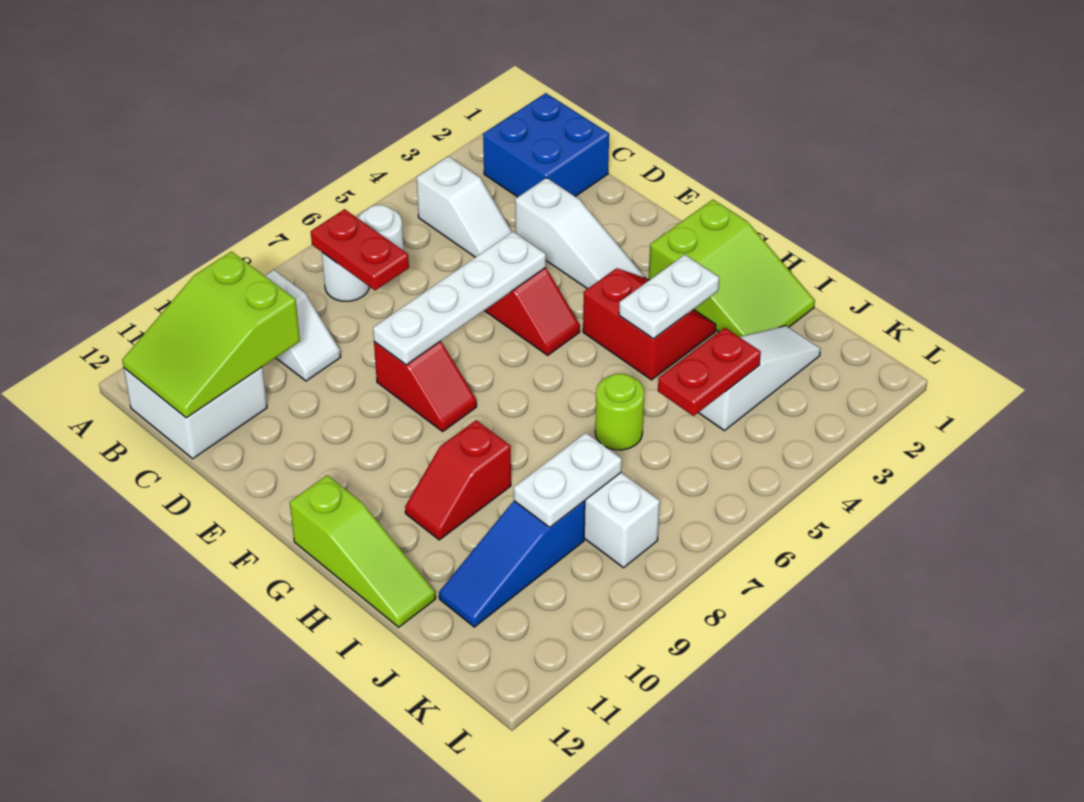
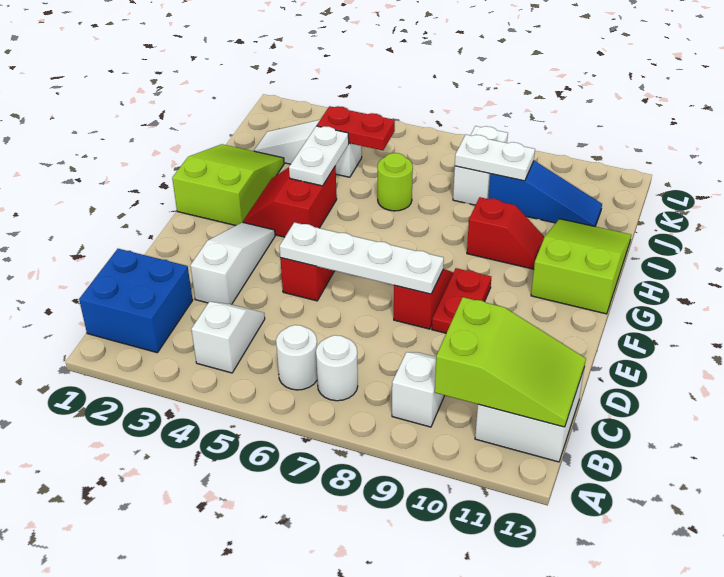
red 1x2 plate [311,209,409,291] -> red 1x2 plate moved to [432,268,491,333]
lime 1x3 slope [290,475,436,627] -> lime 2x3 slope [531,219,631,314]
white 1x2 plate [619,255,719,339] -> white 1x2 plate turned to [289,126,349,186]

